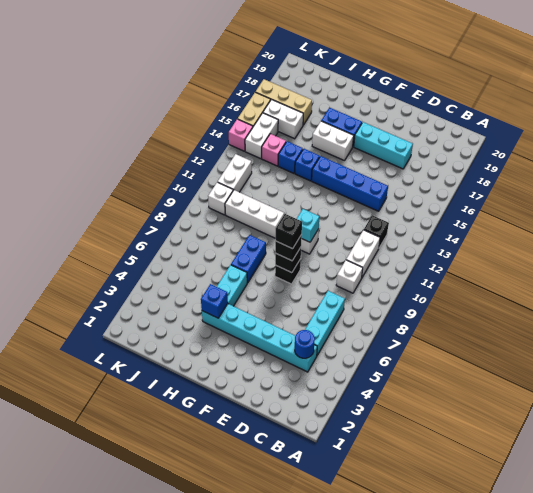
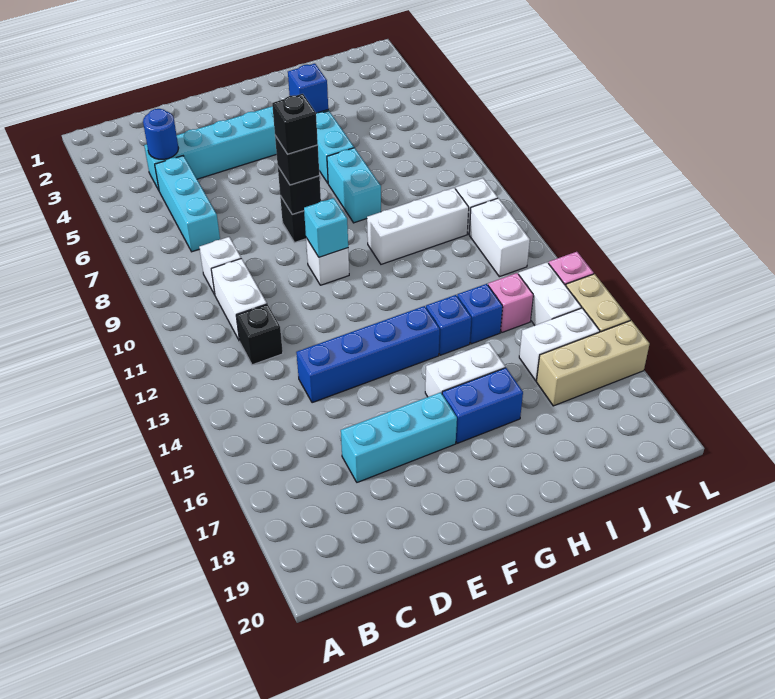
blue 1x2 brick [231,235,266,283] -> cyan 1x2 brick [327,148,381,223]

